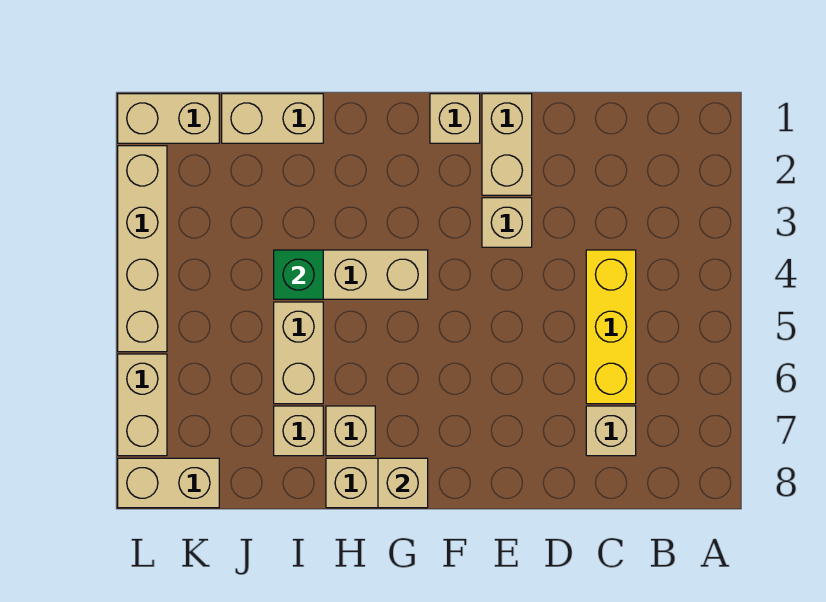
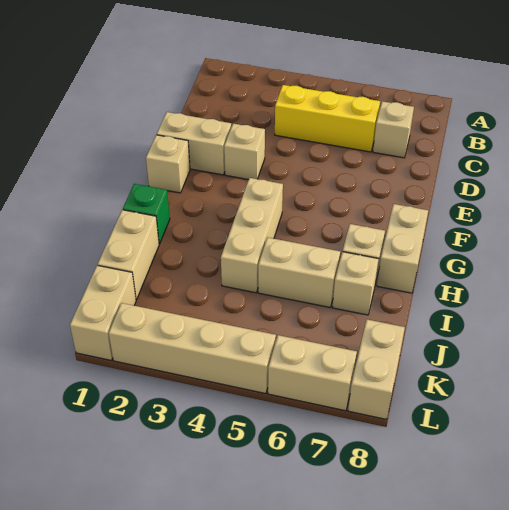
tan 1x1 brick [378,458,428,508] -> none
green 1x1 brick [274,250,323,299] -> green 1x1 brick moved to [123,184,170,244]

